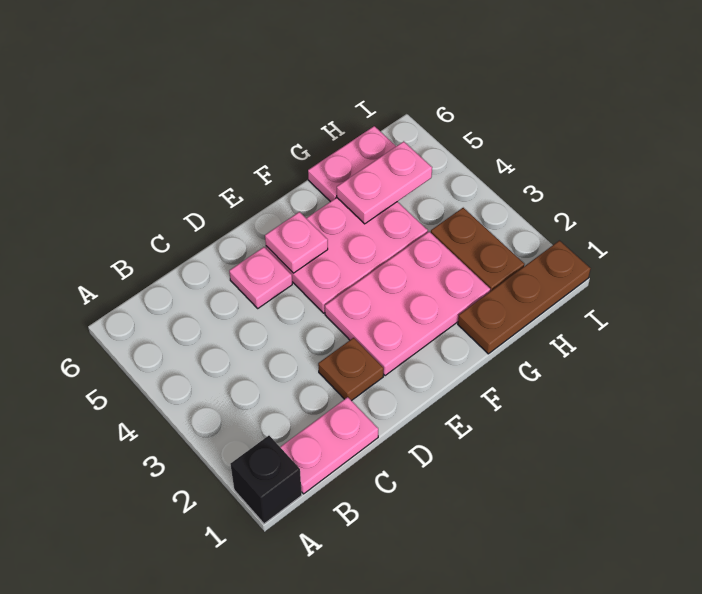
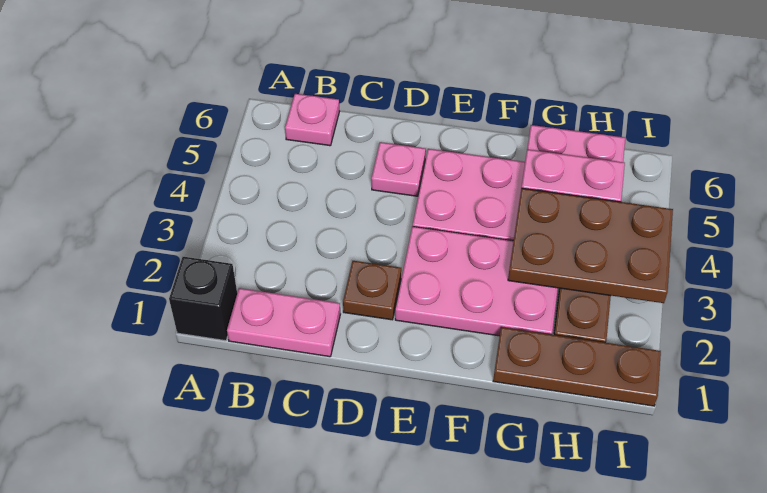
pink 1x1 plate [265,212,328,273] -> pink 1x1 plate moved to [285,94,339,146]
none -> brown 2x3 plate [508,188,673,303]

